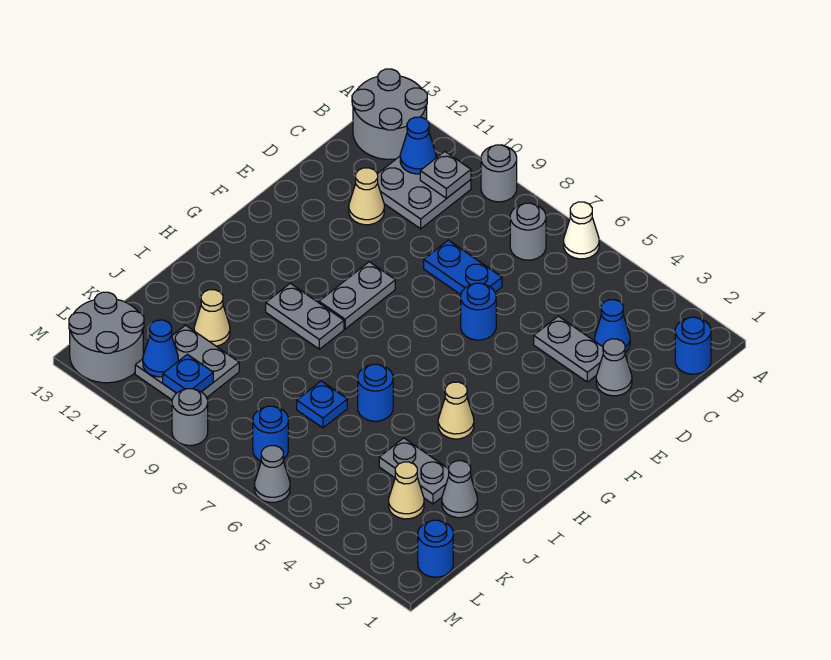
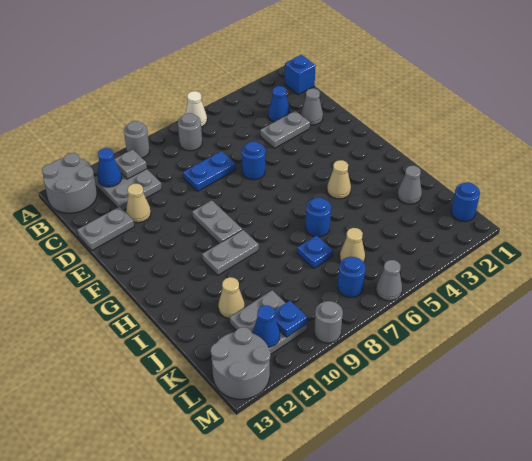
blue 1x1 round brick [675,317,711,374] -> blue 1x1 brick [285,55,316,95]
grey 1x2 plate [379,438,449,504] -> grey 1x2 plate moved to [77,206,134,250]
tan 1x1 cone [389,462,424,519] -> tan 1x1 cone moved to [340,228,365,262]

